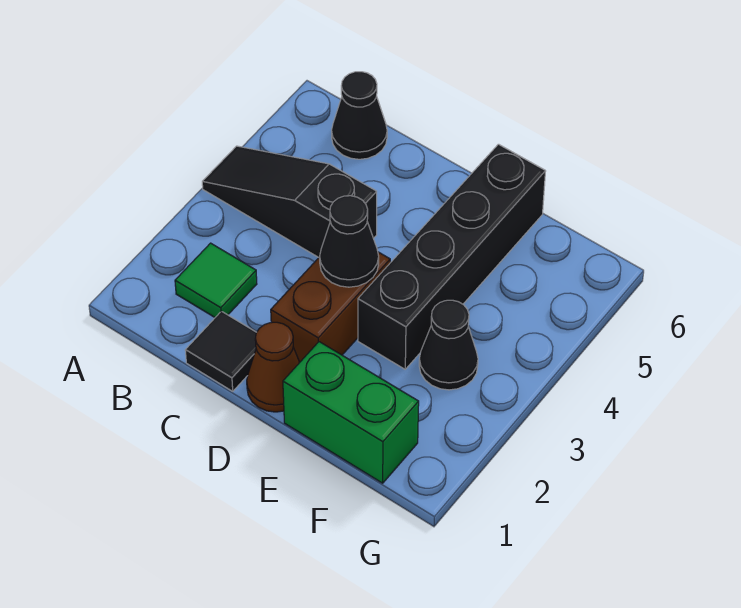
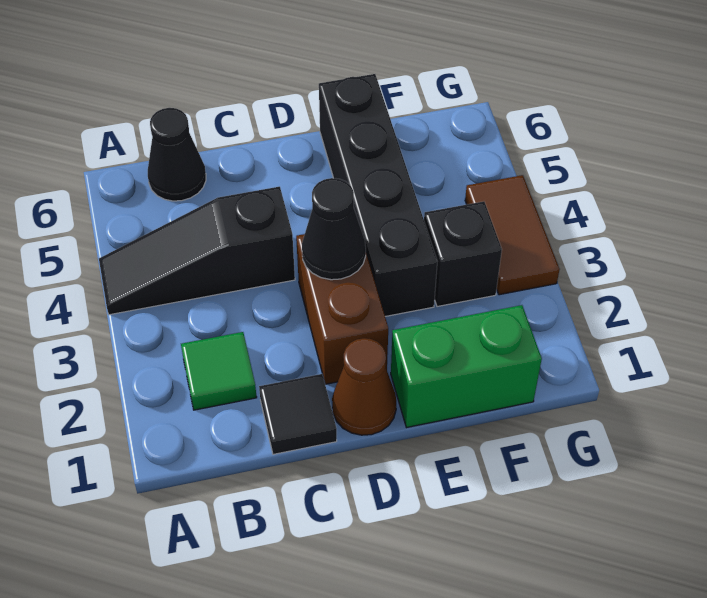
black 1x1 cone [419,300,478,390] -> black 1x1 brick [424,201,502,307]
none -> brown 1x2 tile [465,175,560,295]

